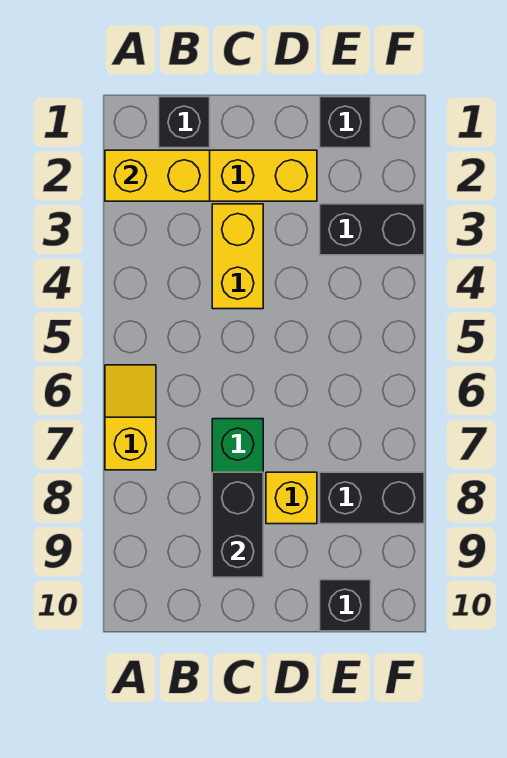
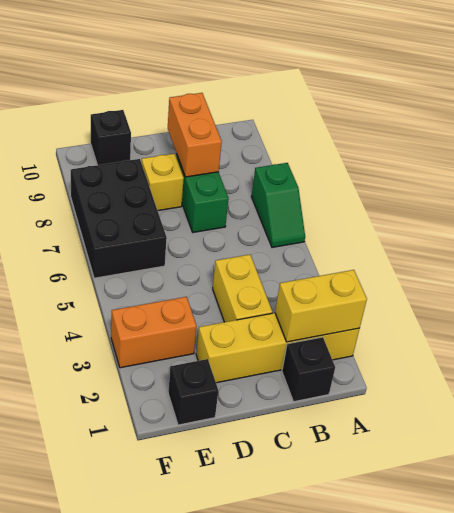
yellow 1x2 slope [105,365,156,470] -> green 1x2 slope [251,163,305,248]
black 1x2 brick [212,472,263,577] -> orange 1x2 brick [168,93,222,177]
black 1x2 brick [320,204,424,255] -> orange 1x2 brick [111,297,197,368]
black 1x2 brick [320,472,424,524] -> black 2x3 brick [71,159,167,278]

